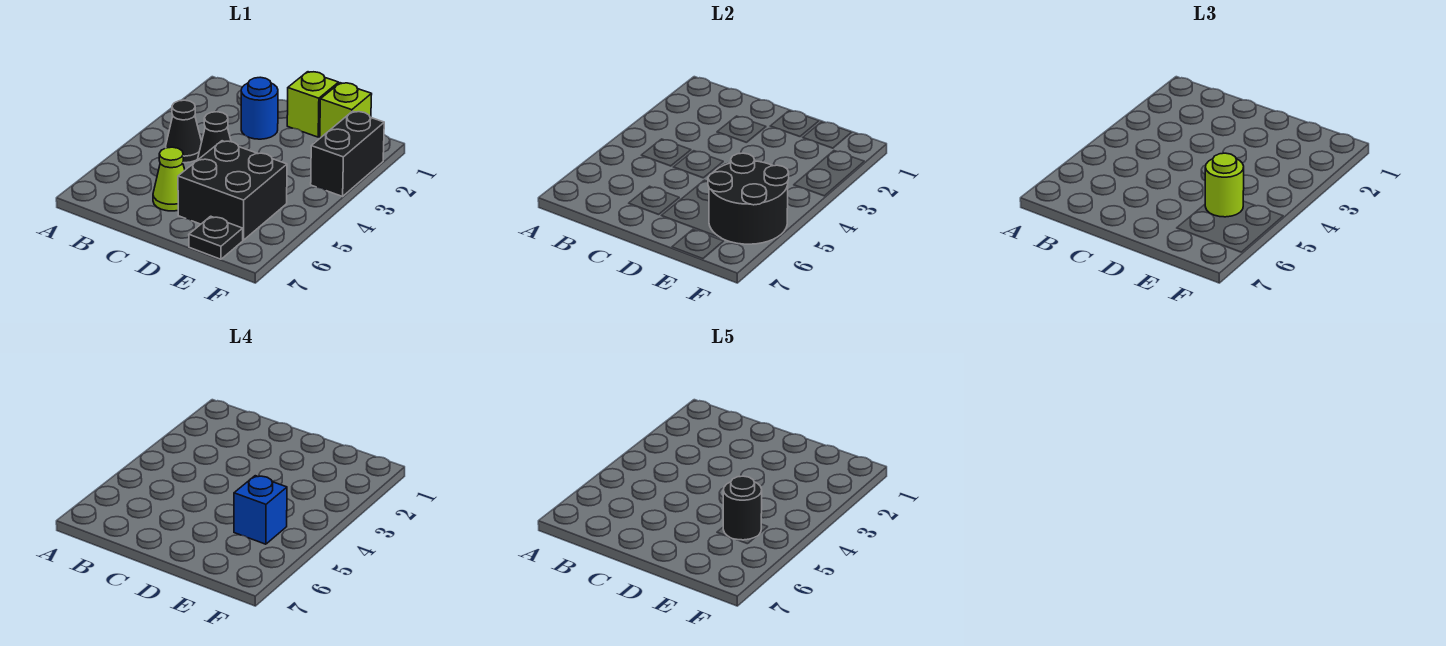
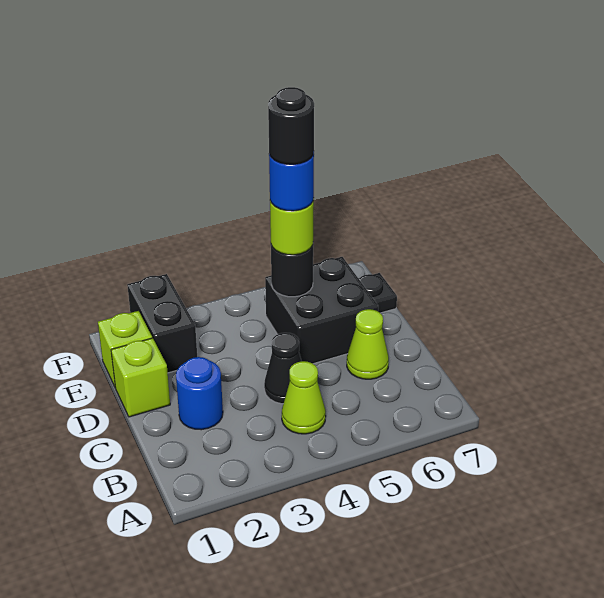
black 1x1 cone [166,100,202,163] -> lime 1x1 cone [282,361,326,434]
black 2x2 round brick [708,153,789,244] -> black 1x1 round brick [271,245,313,297]
blue 1x1 brick [234,476,287,544] -> blue 1x1 round brick [269,154,314,211]
black 1x2 brick [311,111,384,196] -> black 1x2 brick turned to [127,274,197,373]

